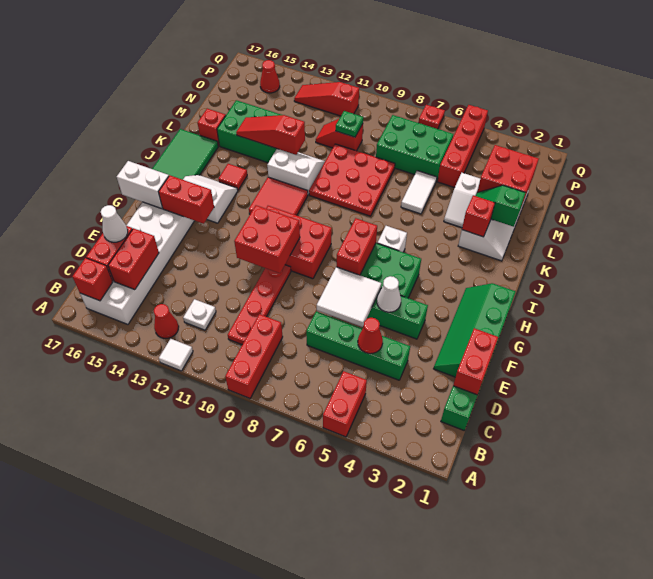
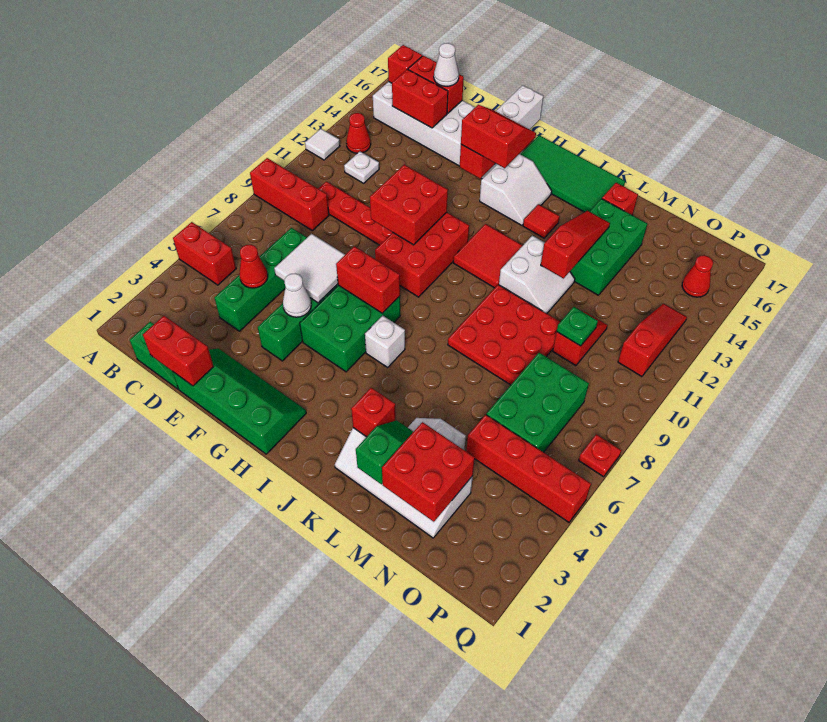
none -> red 2x2 slope [461,105,536,168]
white 1x2 tile [401,171,437,214] -> none

